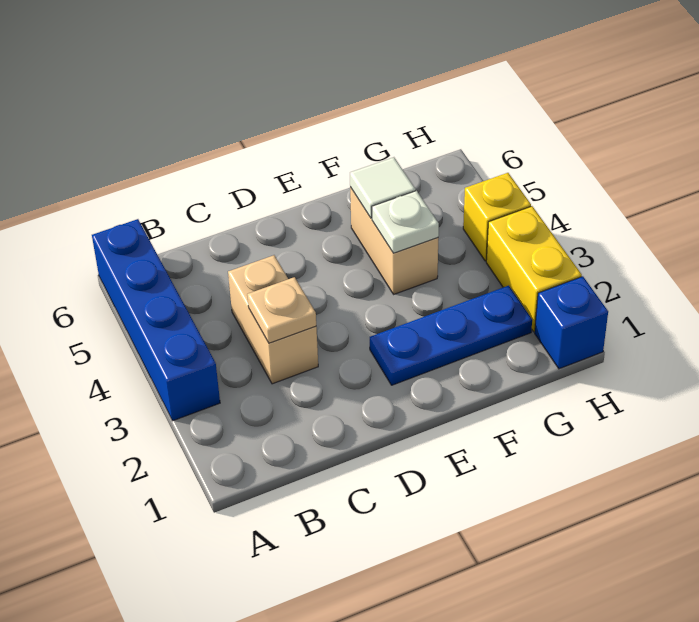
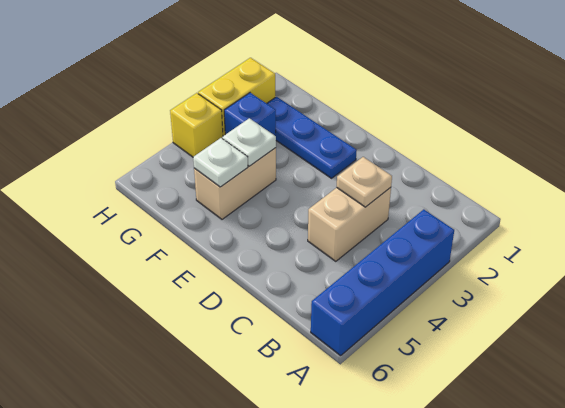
white 1x1 tile [350,157,416,218] -> white 1x1 plate [193,138,248,187]
blue 1x1 brick [535,276,608,369] -> blue 1x1 brick moved to [224,93,276,136]

